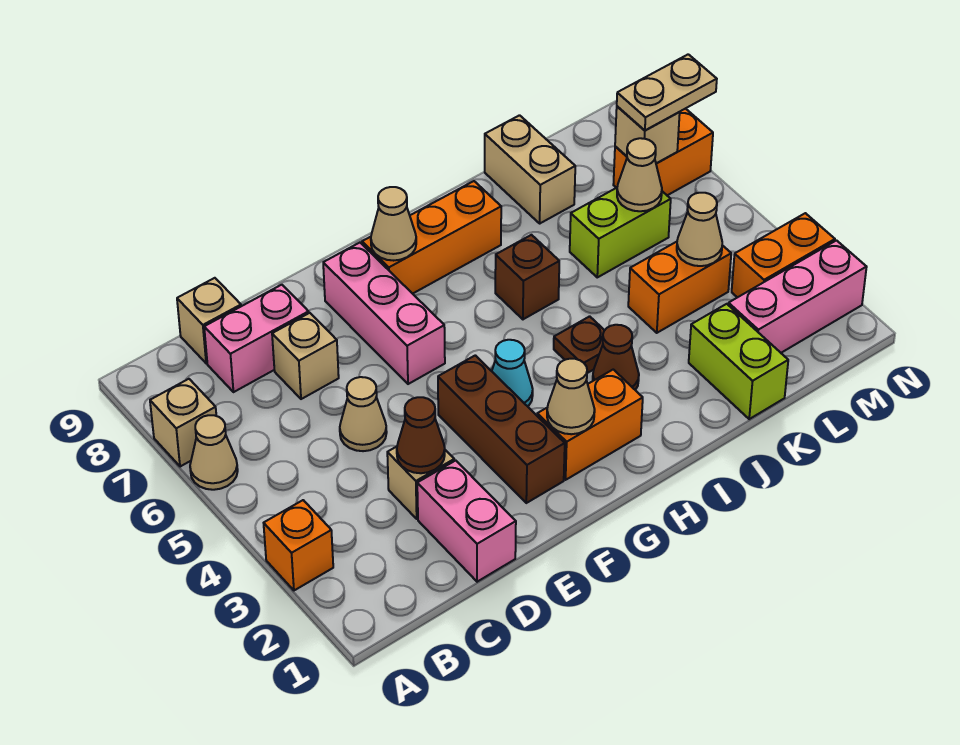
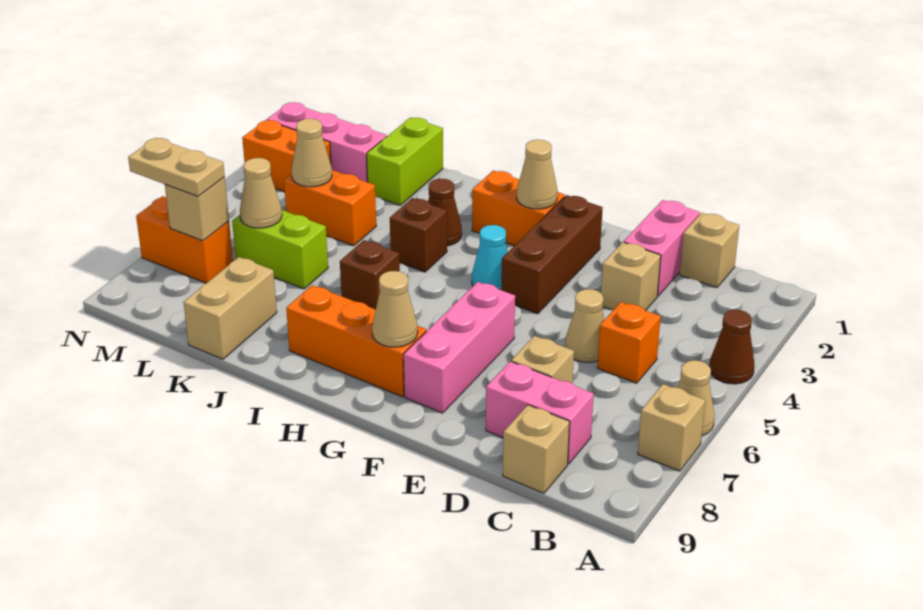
orange 1x1 brick [264,500,333,590] -> orange 1x1 brick moved to [597,302,661,383]
none -> tan 1x1 brick [680,213,739,288]
brown 1x1 cone [397,397,445,473] -> brown 1x1 cone moved to [709,310,754,384]
brown 1x1 plate [554,316,605,373] -> brown 1x1 brick [390,198,447,272]

